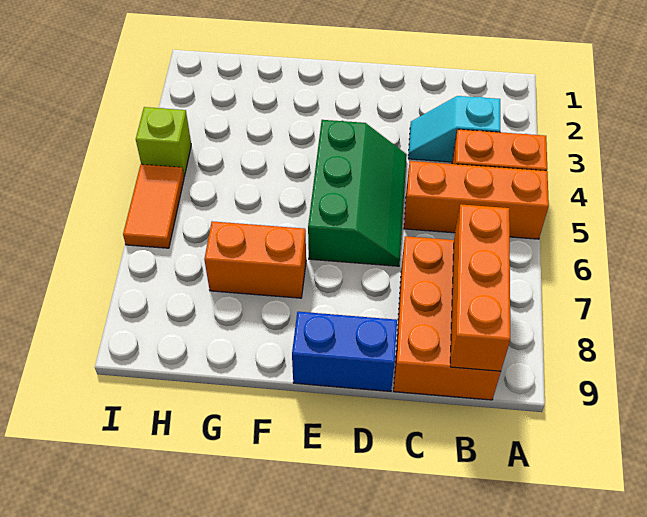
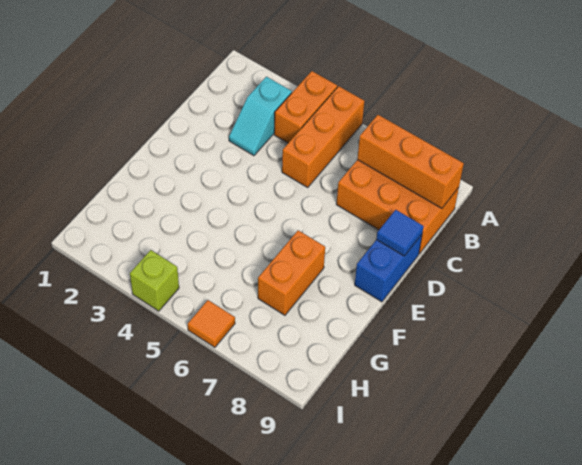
green 2x3 slope [308,120,407,266] -> none
none -> blue 1x1 tile [376,210,424,256]
orange 1x2 tile [123,164,184,248] -> orange 1x1 tile [188,300,235,347]

